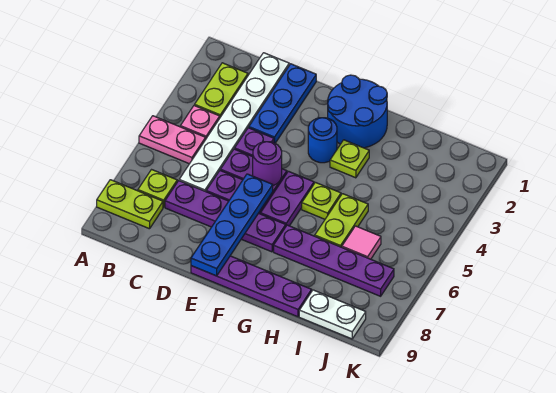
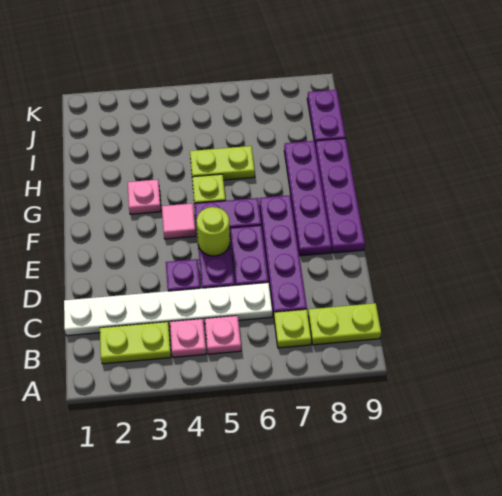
pink 1x2 plate [139,116,206,164] -> pink 1x1 plate [205,316,241,354]
lime 1x2 plate [97,180,163,229] -> lime 1x2 plate turned to [308,303,381,345]
blue 1x3 plate [249,64,316,143] -> none
purple 1x1 round brick [253,142,282,186] -> lime 1x1 round brick [196,207,230,256]
blue 1x4 plate [191,174,273,276] -> none
blue 2x2 round brick [328,75,387,148] -> none
blue 1x1 round brick [308,118,337,163] -> none
lime 1x1 plate [330,140,369,178] -> pink 1x1 plate [128,180,161,214]
purple 1x4 plate [274,225,394,296] -> purple 1x4 plate moved to [284,141,332,256]
pink 1x1 tile [342,226,381,259] -> pink 1x1 tile moved to [162,203,196,239]
white 1x2 plate [299,290,366,339] -> purple 1x2 plate [307,90,345,146]

